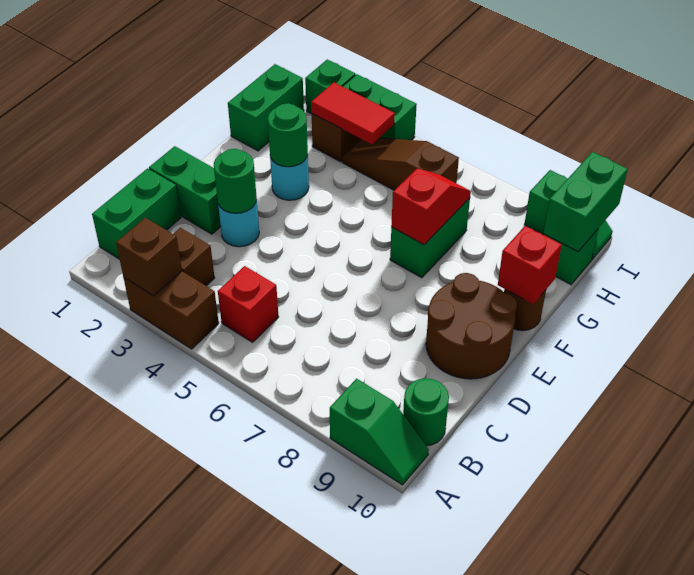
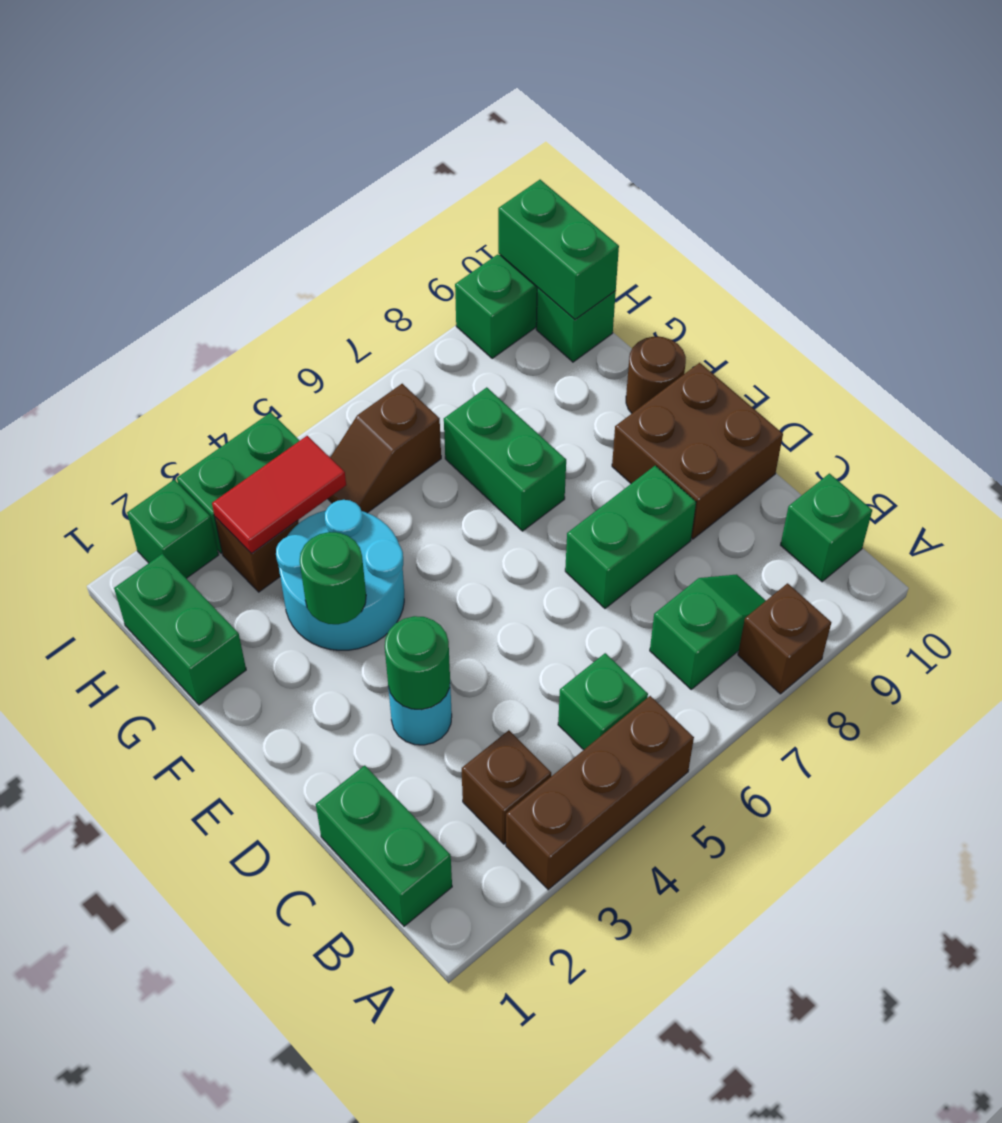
brown 1x2 brick [124,271,219,349] -> brown 1x3 brick [506,696,694,890]
brown 1x1 brick [116,218,182,296] -> brown 1x1 brick moved to [738,583,831,694]
green 1x2 slope [330,379,429,485] -> green 1x2 slope moved to [650,574,766,689]
red 1x1 brick [218,266,279,342] -> green 1x1 brick [558,653,648,750]
green 1x1 round brick [403,378,449,446] -> green 1x1 brick [781,474,872,582]
green 1x2 brick [149,146,221,234] -> green 1x2 brick moved to [565,466,696,608]
brown 2x2 round brick [426,273,517,379] -> brown 2x2 brick [612,363,783,539]
cyan 1x1 round brick [270,155,309,200] -> cyan 2x2 round brick [276,500,404,650]
red 1x2 slope [391,168,471,245] -> none
red 1x1 brick [498,225,562,304] -> none
brown 1x3 slope [342,138,459,190] -> brown 1x2 slope [328,384,441,513]

